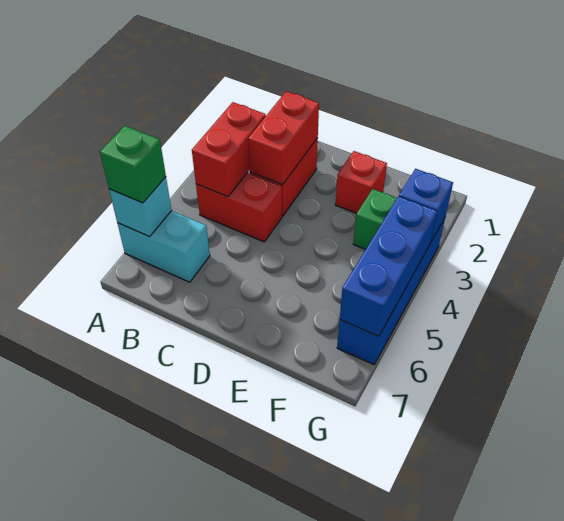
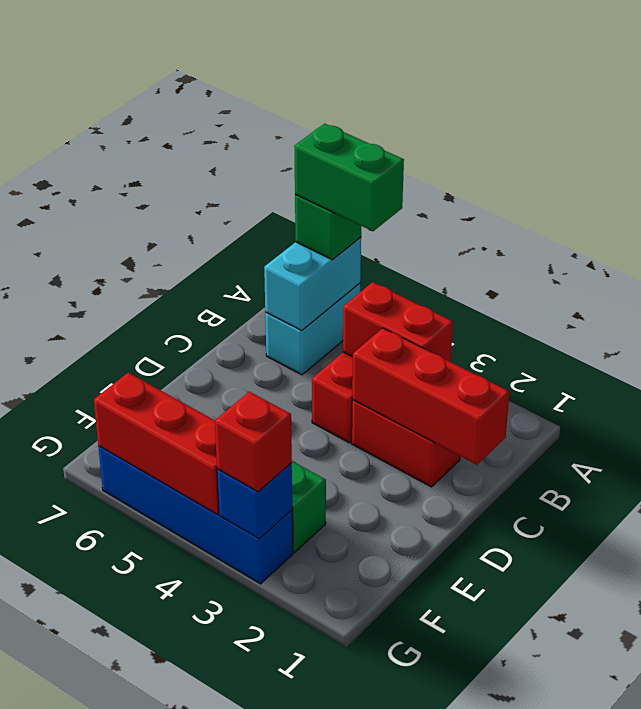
none -> green 1x2 brick [294,124,404,231]
cyan 1x1 brick [109,177,172,237] -> cyan 1x2 brick [264,237,361,330]
red 1x2 brick [248,91,319,185] -> red 1x3 brick [352,328,509,465]
red 1x1 brick [335,151,387,213] -> red 1x1 brick moved to [215,392,292,492]
blue 1x3 brick [340,196,437,336] -> red 1x3 brick [94,373,219,514]

